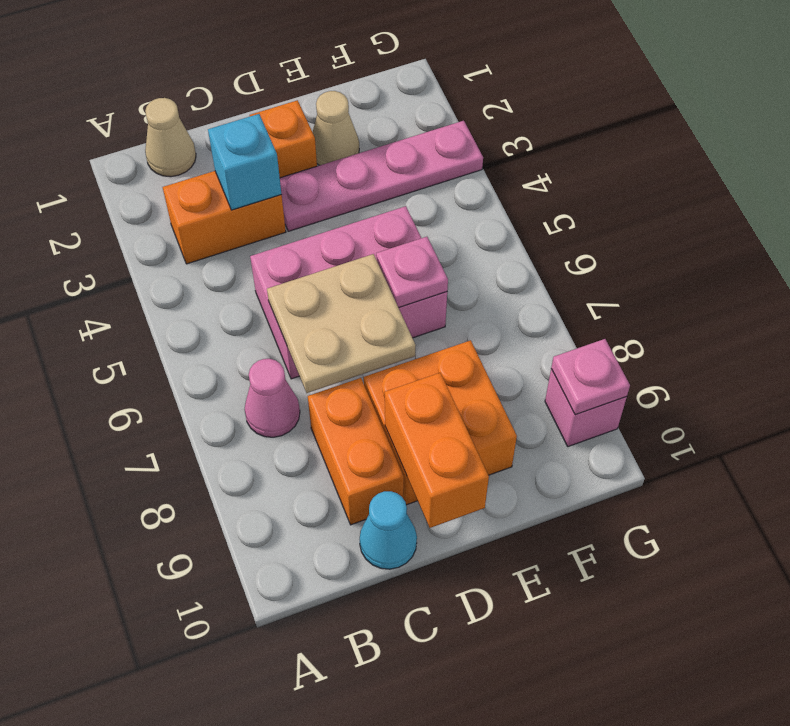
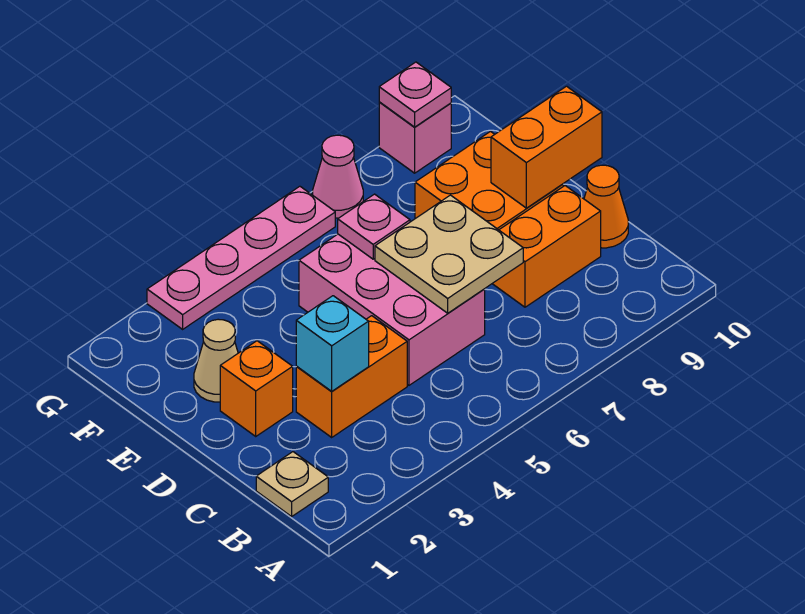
tan 1x1 cone [145,98,196,177] -> tan 1x1 plate [256,452,328,516]
orange 1x2 brick [163,171,286,264] -> orange 1x2 brick turned to [296,316,407,437]
pink 1x1 cone [245,359,300,437] -> pink 1x1 cone moved to [313,135,363,218]
cyan 1x1 cone [360,491,417,569] -> orange 1x1 cone [584,165,628,248]
pink 1x4 plate [280,121,483,231] -> pink 1x4 plate turned to [147,186,335,329]

